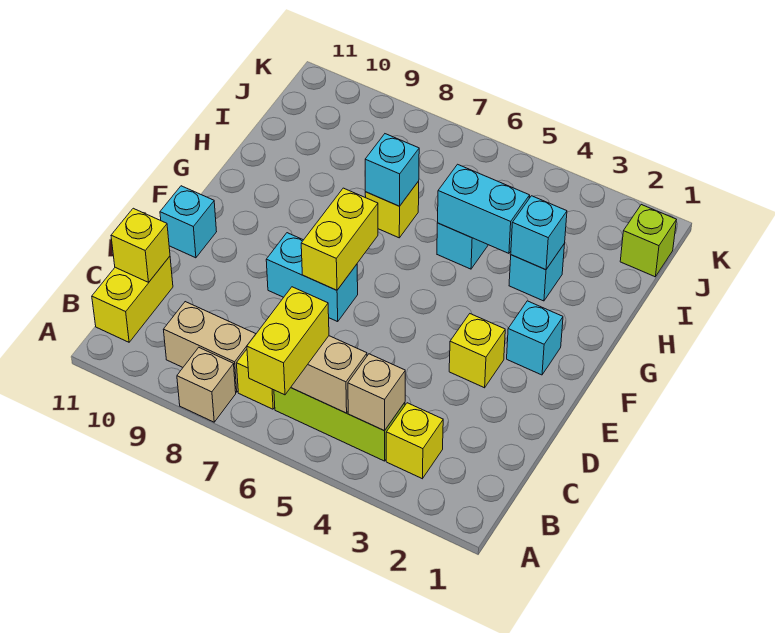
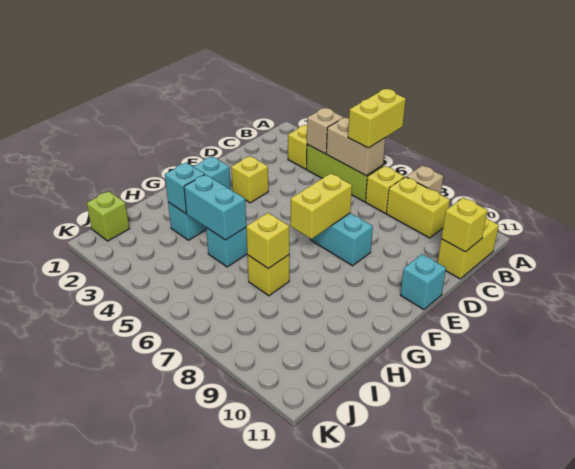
tan 1x2 brick [163,302,256,392] -> yellow 1x2 brick [387,177,450,238]
cyan 1x1 brick [365,134,419,206] -> yellow 1x1 brick [246,213,289,269]

